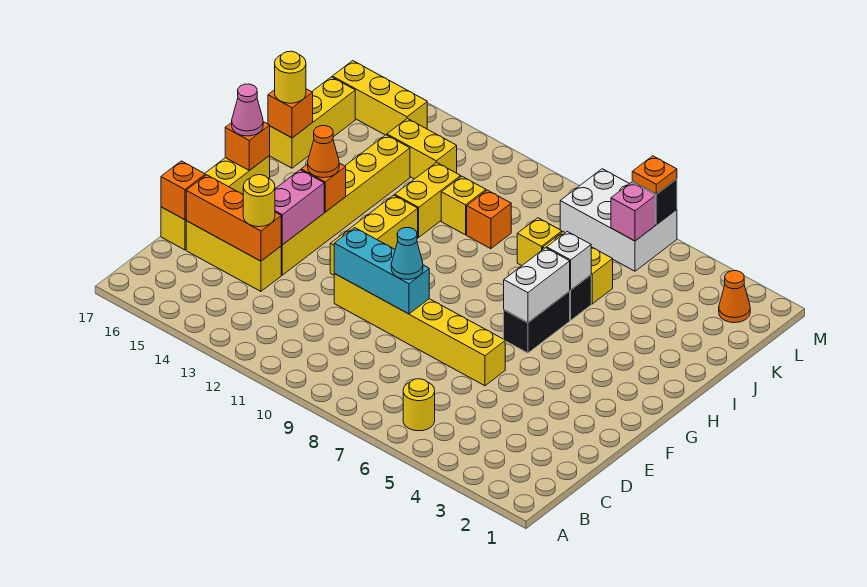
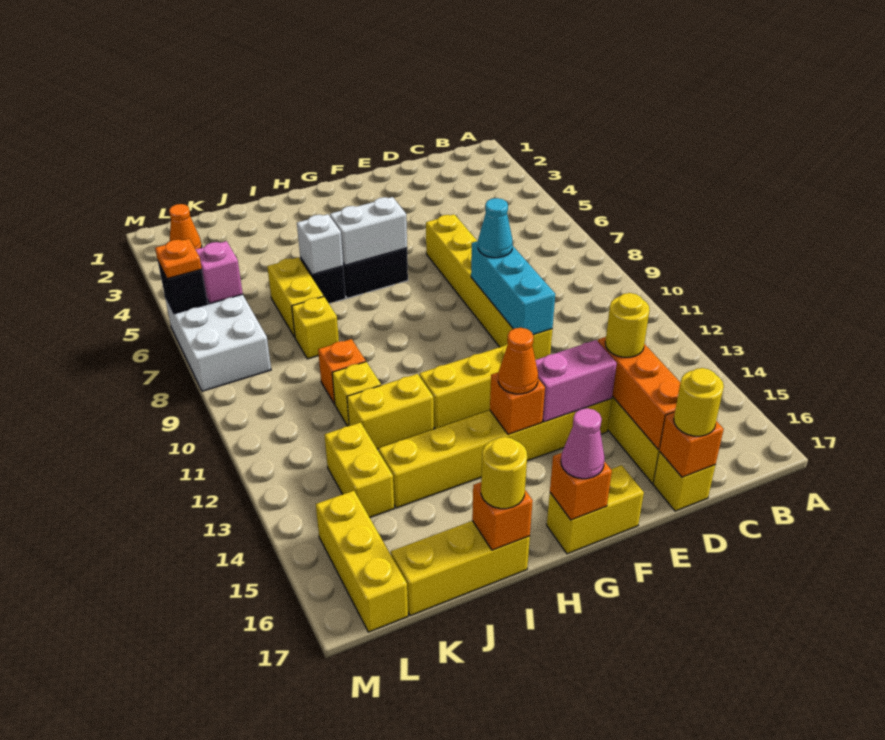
yellow 1x1 round brick [403,379,435,431] -> yellow 1x1 round brick moved to [674,368,724,436]

